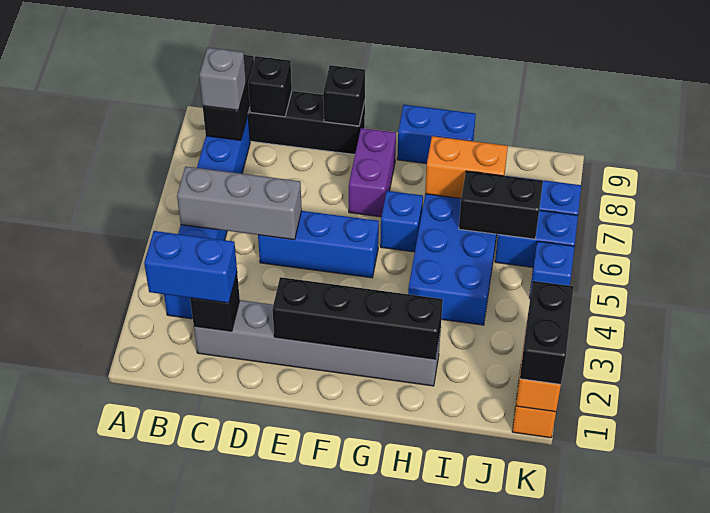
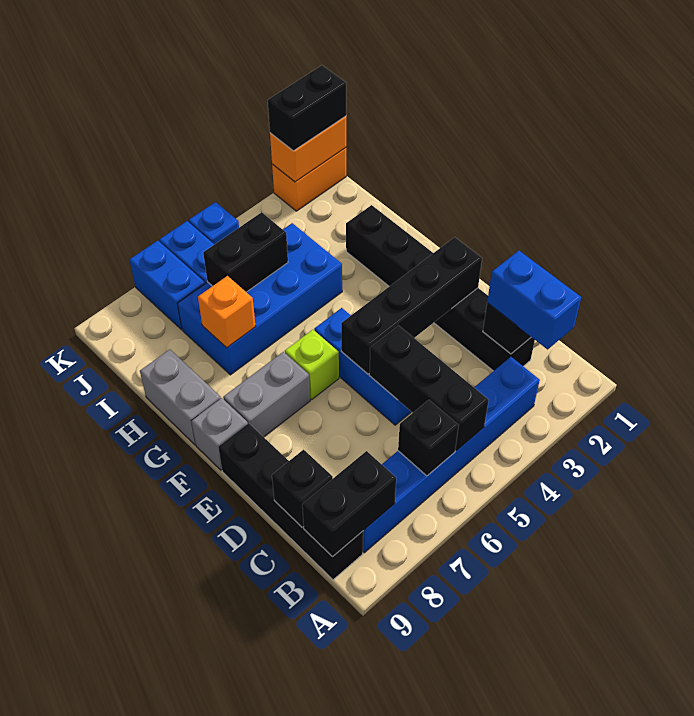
grey 1x3 brick [177,167,302,240] -> black 1x3 brick [369,325,489,450]
grey 1x1 brick [199,48,246,110] -> grey 1x1 brick moved to [191,398,248,470]
grey 1x6 brick [194,300,441,386] -> black 1x6 brick [346,205,535,371]
black 1x4 brick [272,277,443,359] -> black 1x4 brick turned to [341,237,482,374]
black 1x1 brick [323,65,365,126] -> black 1x1 brick moved to [398,400,459,476]
none -> lime 1x1 brick [285,330,339,399]
purple 1x2 brick [349,128,396,217] -> grey 1x2 brick [223,352,310,437]
blue 1x1 brick [380,191,423,252] -> none
blue 1x2 brick [397,105,476,164] -> grey 1x2 brick [140,349,221,445]
orange 1x2 brick [425,136,508,198] -> orange 1x1 brick [198,276,256,348]
black 1x2 brick [459,171,543,239] -> black 1x2 brick turned to [203,212,288,292]

